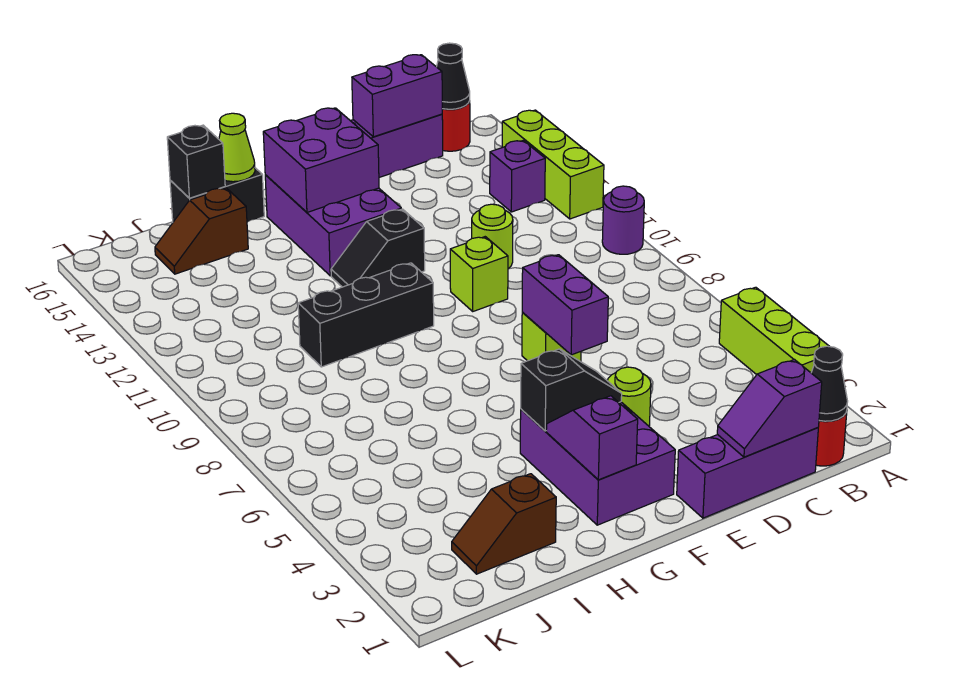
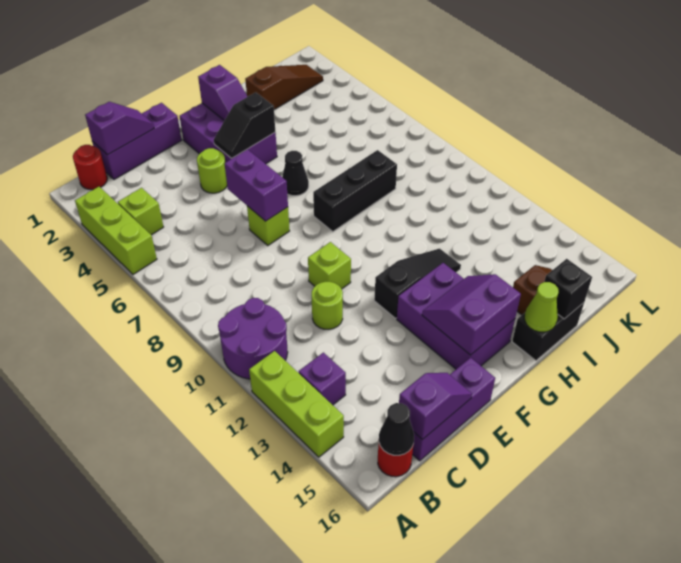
purple 1x1 round brick [602,186,644,254] -> purple 2x2 round brick [218,298,288,379]
black 1x1 cone [811,346,848,421] -> black 1x1 cone moved to [282,151,309,196]
none -> lime 1x1 brick [118,188,163,235]
purple 1x2 brick [352,55,442,137] -> purple 1x2 slope [399,373,472,439]
black 1x2 slope [331,209,425,287] -> black 1x3 slope [374,249,461,318]
purple 2x2 brick [263,108,379,212] -> purple 2x2 slope [422,274,521,355]
black 1x3 brick [298,263,434,367] -> black 1x3 brick moved to [313,150,397,232]
brown 1x2 slope [452,474,556,574] -> brown 1x3 slope [245,65,323,110]

